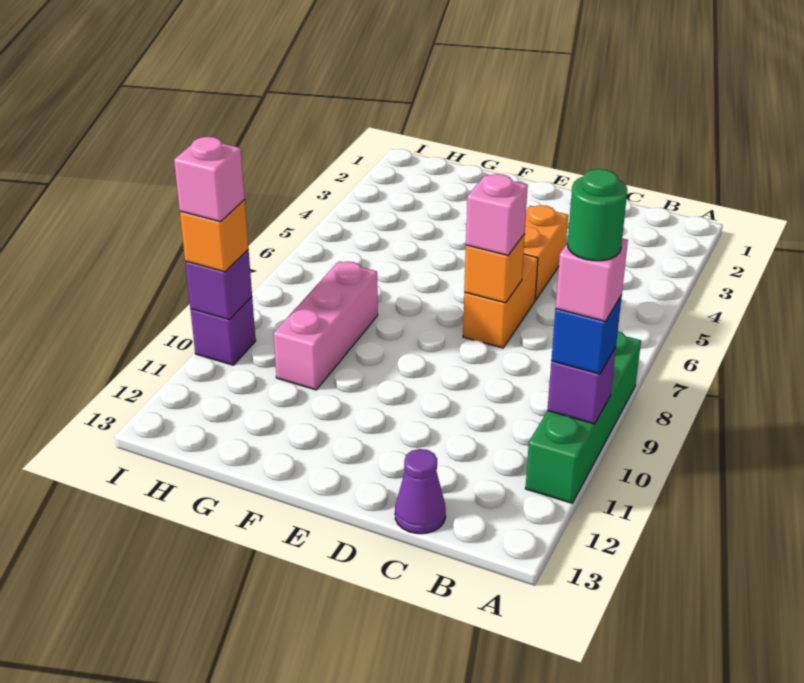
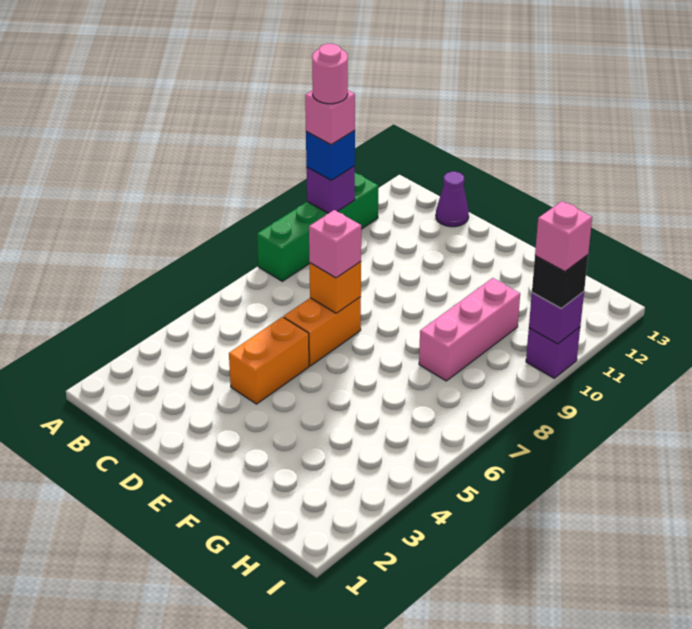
green 1x1 round brick [567,169,627,261] -> pink 1x1 round brick [312,44,348,104]
orange 1x1 brick [180,200,249,272] -> black 1x1 brick [532,255,588,308]

